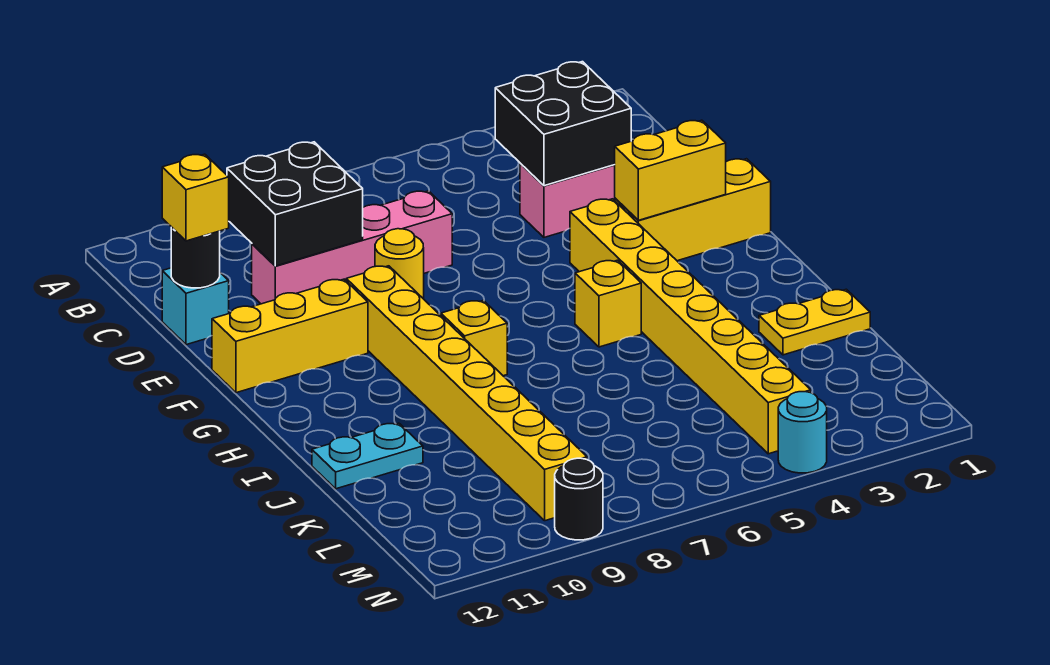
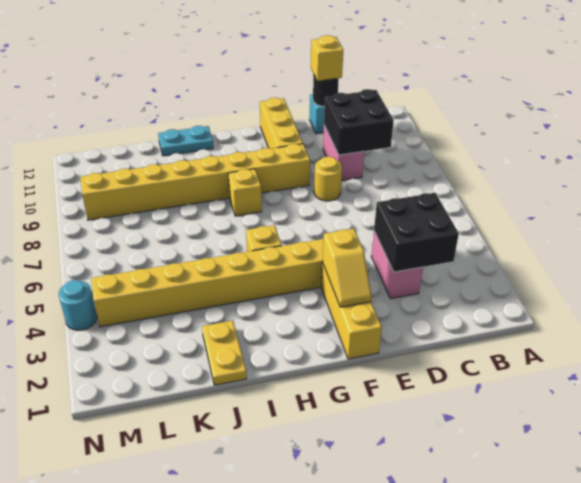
pink 1x4 brick [252,191,452,304] -> pink 1x2 brick [323,125,364,181]
yellow 1x2 brick [615,120,726,220] -> yellow 1x2 slope [322,229,372,307]
cyan 1x2 plate [312,423,423,489] -> cyan 1x2 plate turned to [158,126,213,156]
black 1x1 round brick [555,458,603,540] -> none

